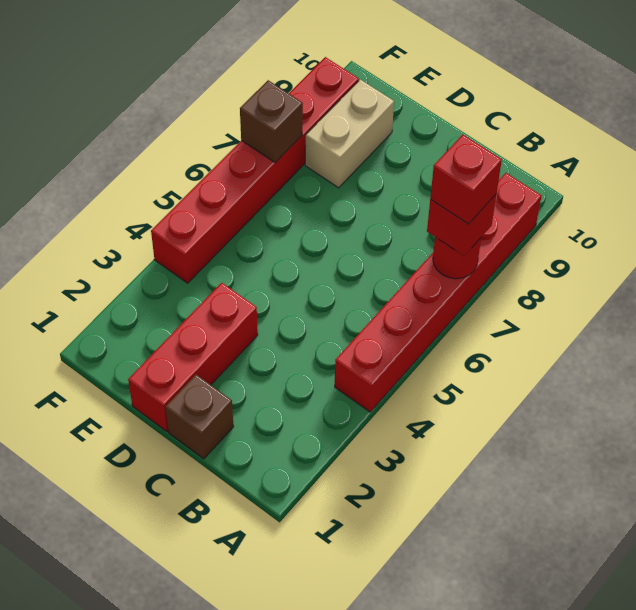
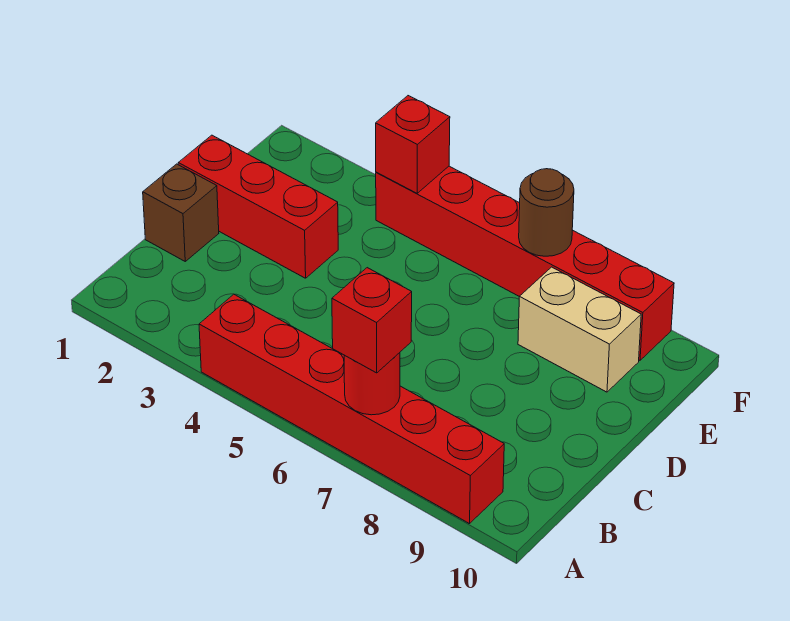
red 1x1 brick [430,135,502,224] -> red 1x1 brick moved to [376,96,450,193]
brown 1x1 brick [240,80,303,162] -> brown 1x1 round brick [519,169,574,256]

